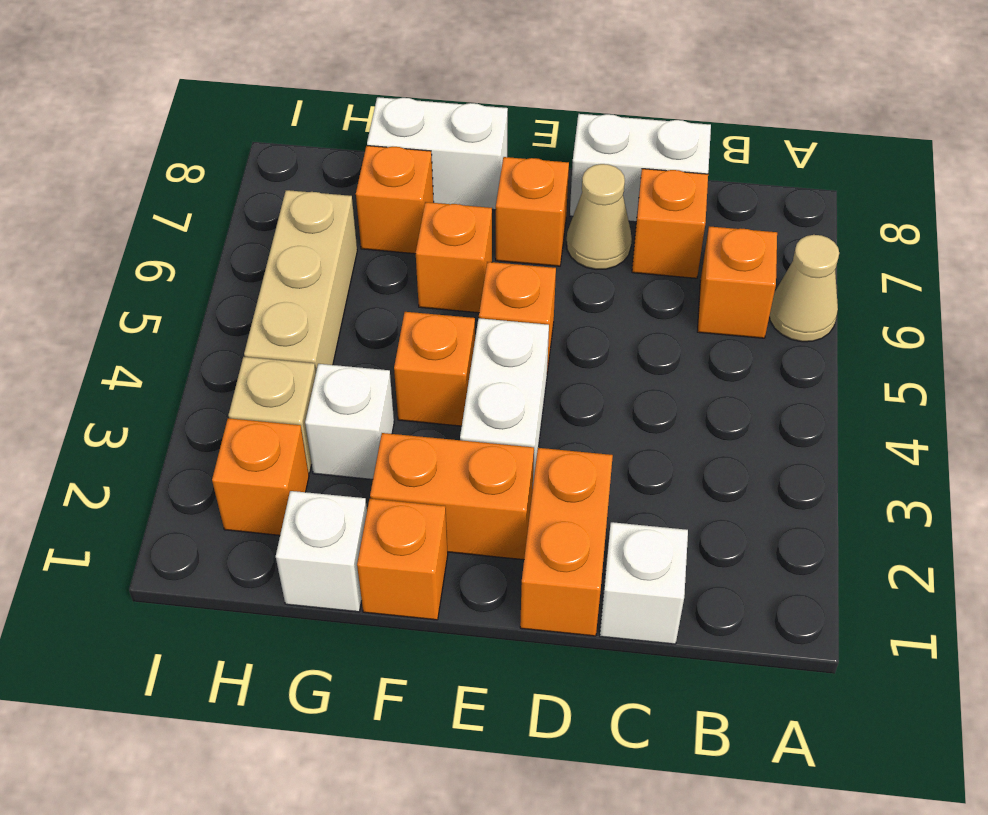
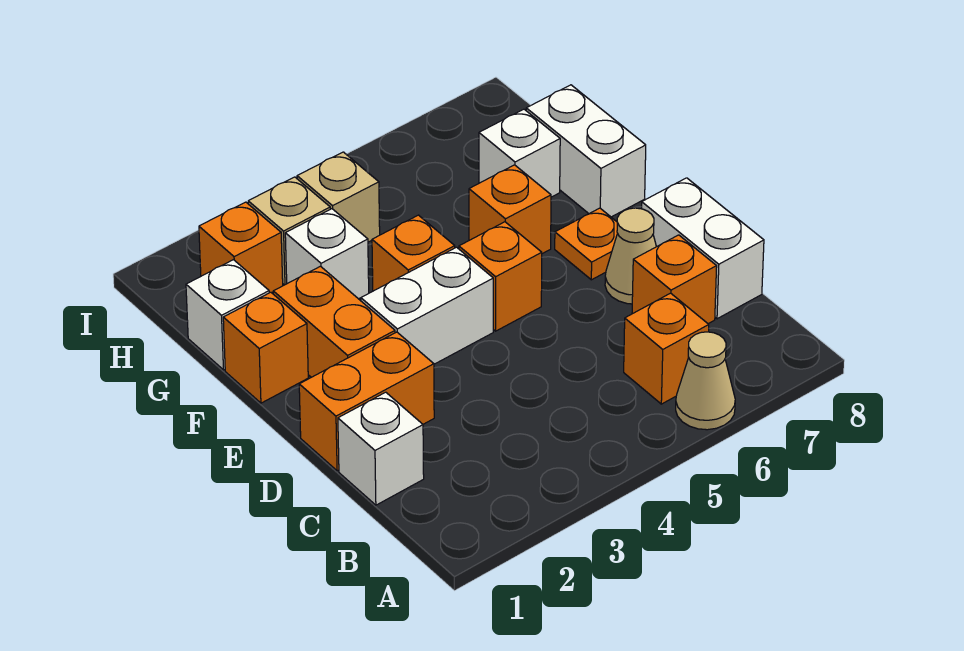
orange 1x1 brick [496,157,569,266] -> orange 1x1 plate [555,208,617,280]
orange 1x1 brick [356,146,434,254] -> white 1x1 brick [479,109,560,197]
tan 1x3 brick [244,190,357,371] -> tan 1x1 brick [297,152,380,242]

